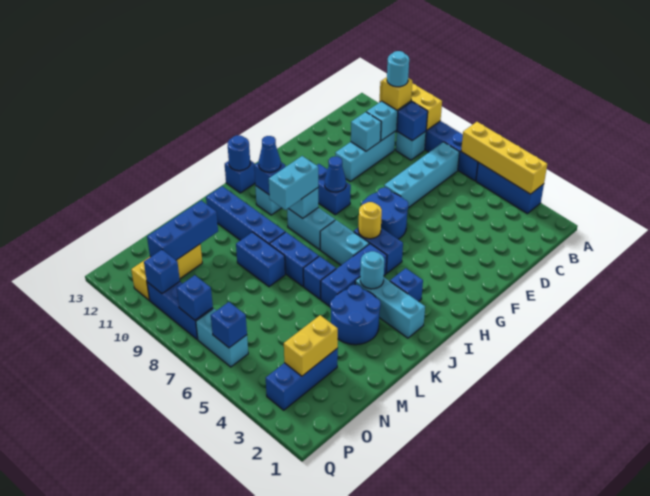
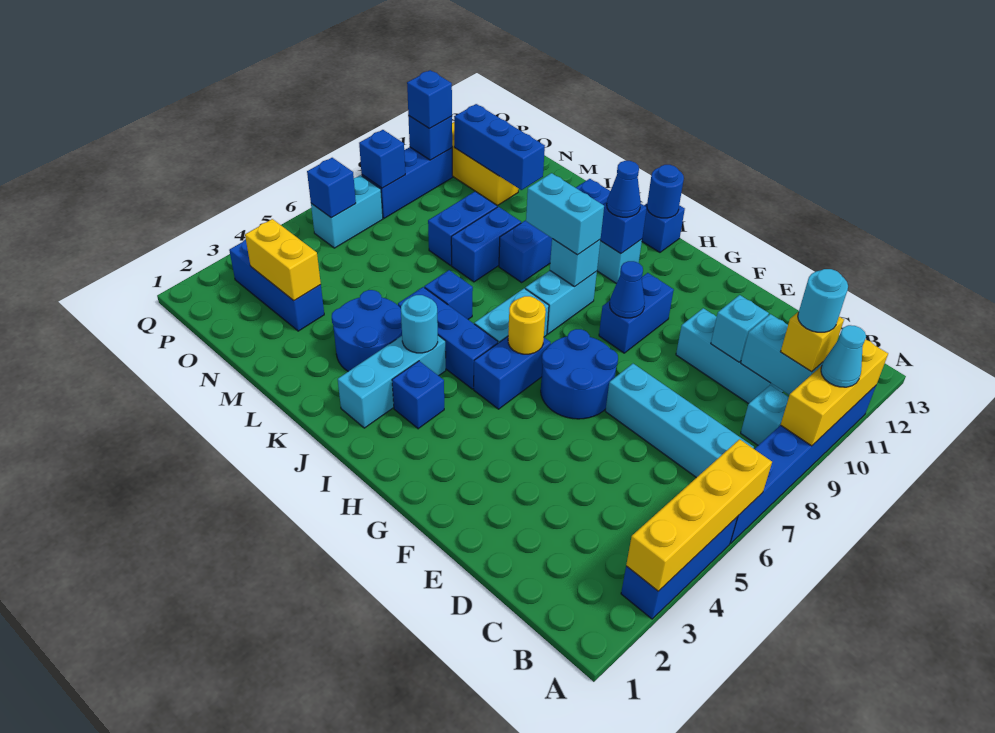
none -> cyan 1x1 cone [821,325,866,387]
blue 1x1 brick [397,102,428,141] -> blue 1x1 brick moved to [407,70,452,129]
blue 1x2 brick [270,232,319,286] -> blue 1x2 brick moved to [428,191,497,265]

